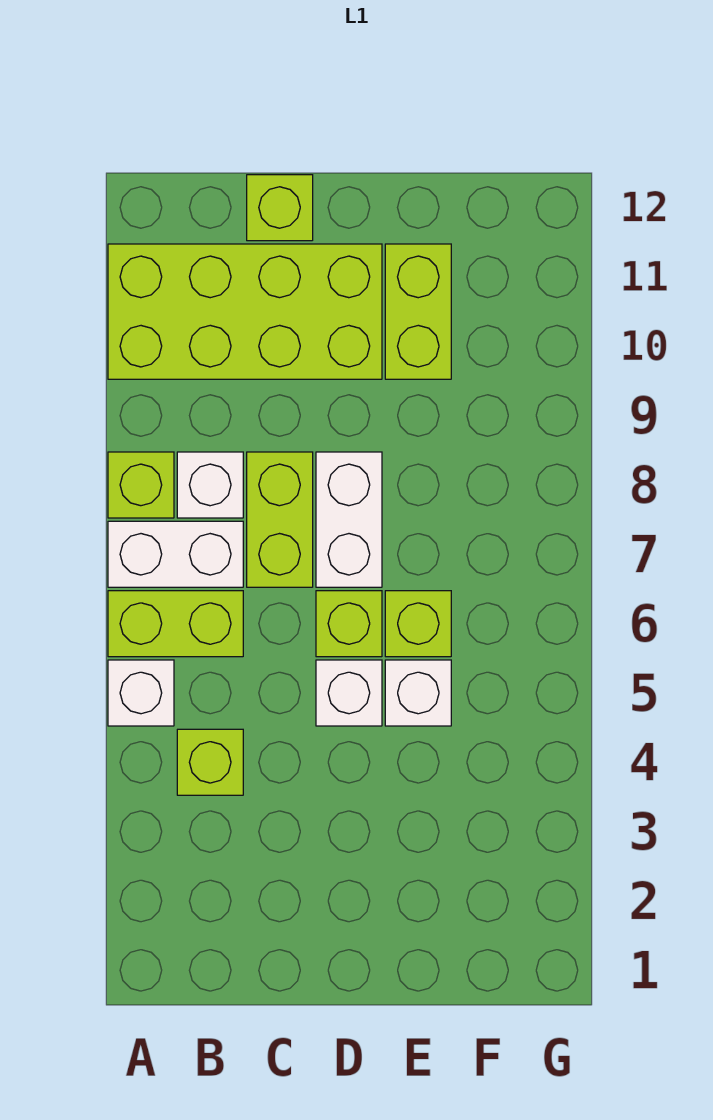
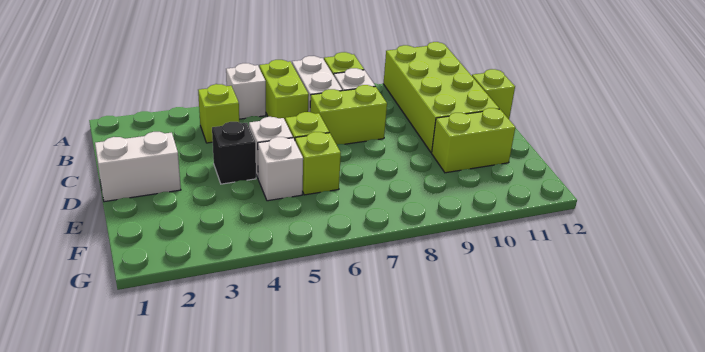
none -> black 1x1 brick [212,122,256,184]
white 1x2 brick [316,452,382,587] -> white 1x2 brick moved to [95,132,181,202]

